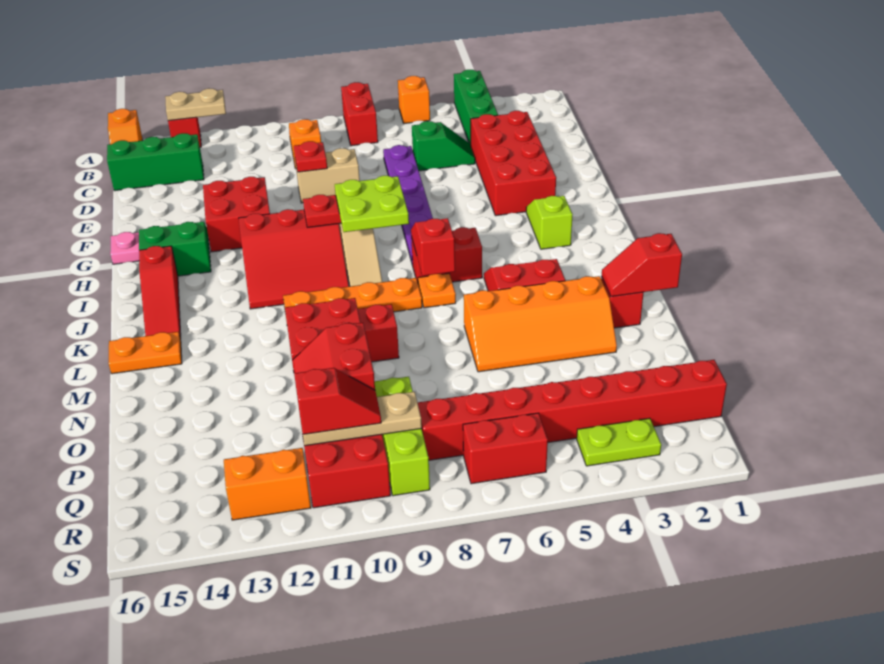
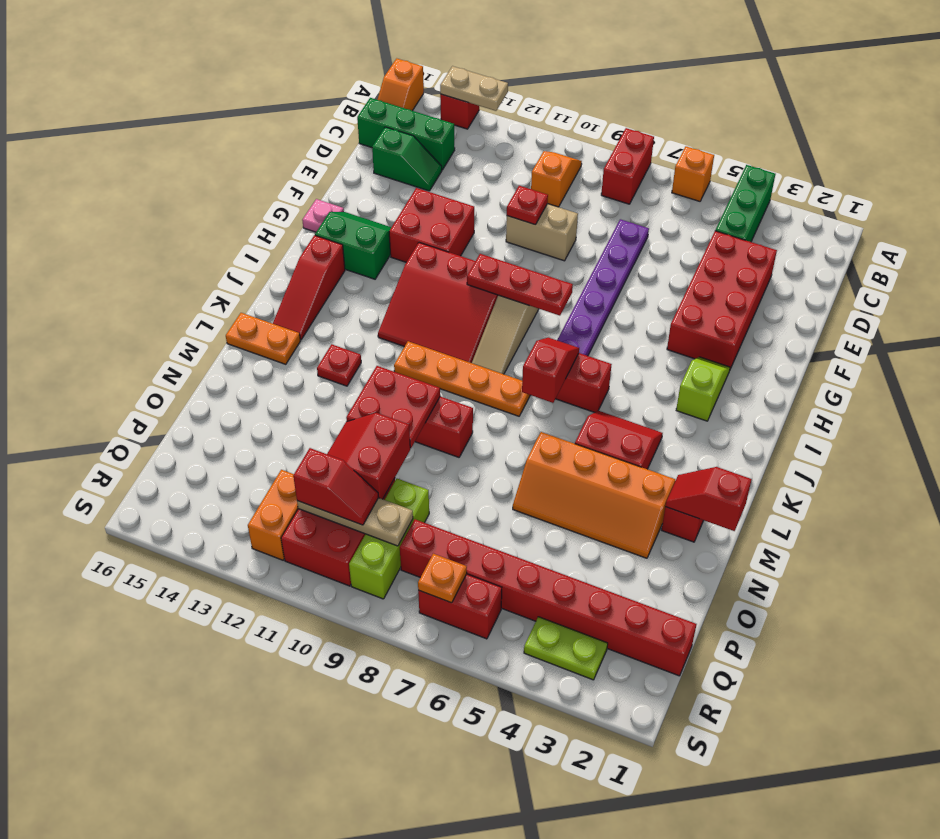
green 1x2 slope [412,121,475,171] -> green 1x2 slope moved to [372,127,442,191]
lime 2x2 plate [335,176,409,232] -> none
orange 1x1 plate [418,273,456,308] -> orange 1x1 plate moved to [418,554,467,603]
none -> red 1x1 plate [317,344,361,386]
orange 1x2 brick [224,448,311,520] -> orange 1x2 brick turned to [248,470,298,560]

